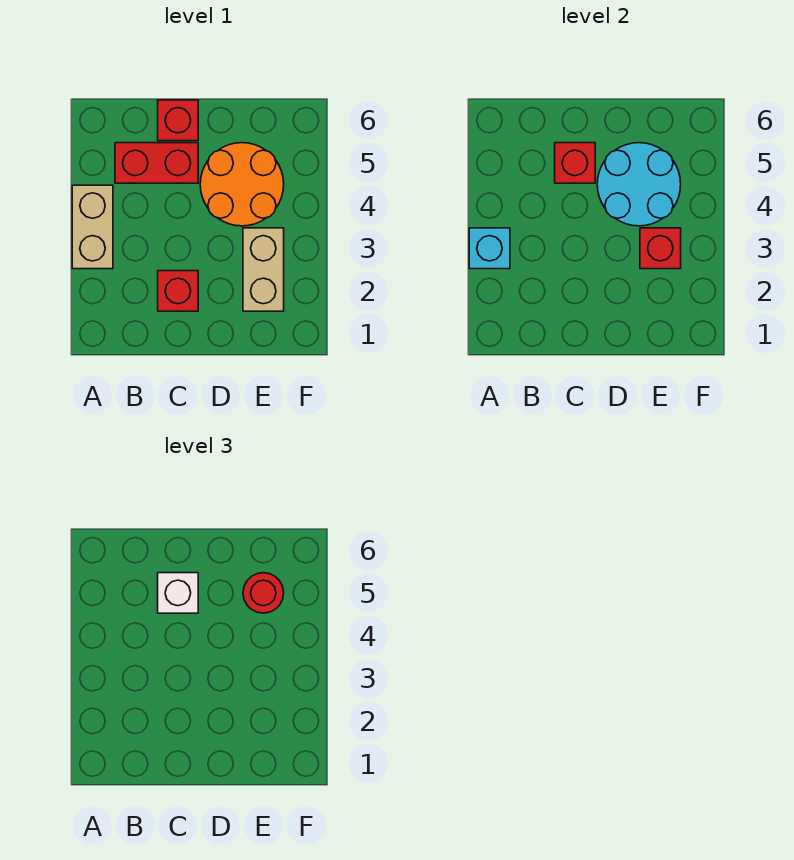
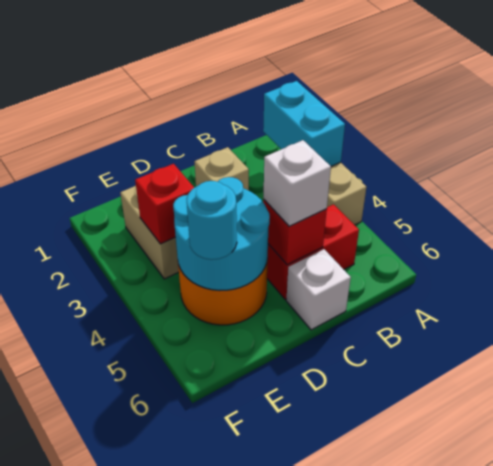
cyan 1x1 brick [469,228,510,269] -> cyan 1x2 brick [263,81,345,166]
red 1x1 brick [158,271,198,311] -> tan 1x1 brick [194,147,249,190]
red 1x1 brick [158,100,198,141] -> white 1x1 brick [286,249,351,330]
red 1x1 round brick [243,573,284,613] -> cyan 1x1 round brick [187,181,237,260]

